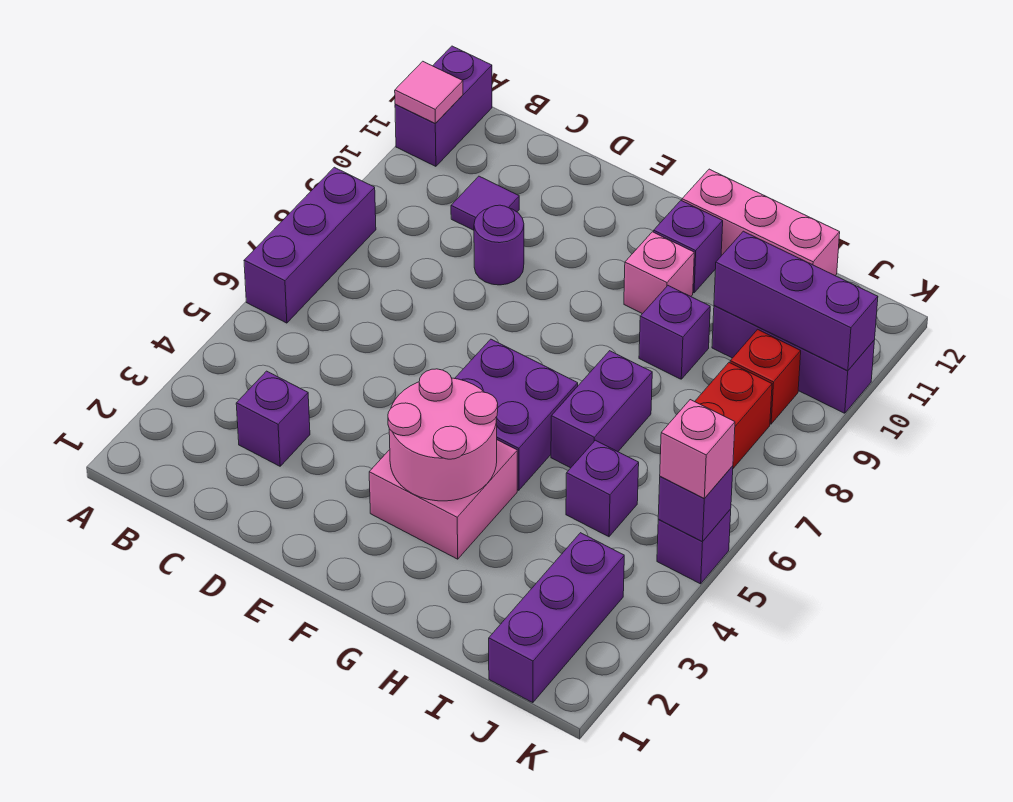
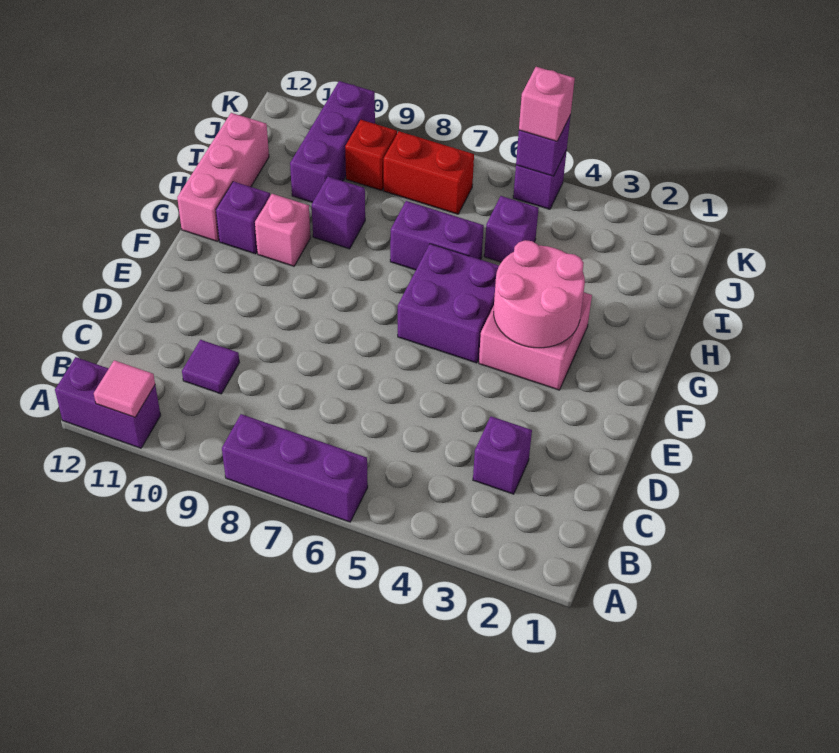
purple 1x1 round brick [474,205,524,285] -> none
purple 1x3 brick [714,231,878,371] -> none
purple 1x3 brick [489,533,624,703] -> none

